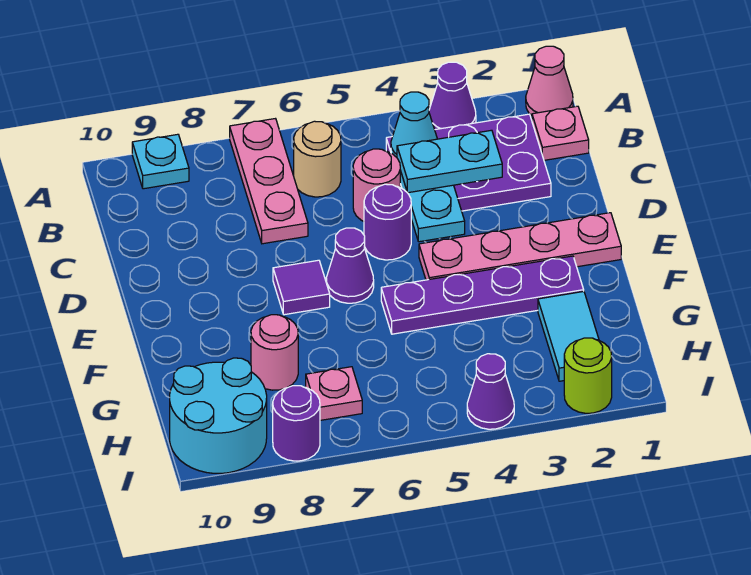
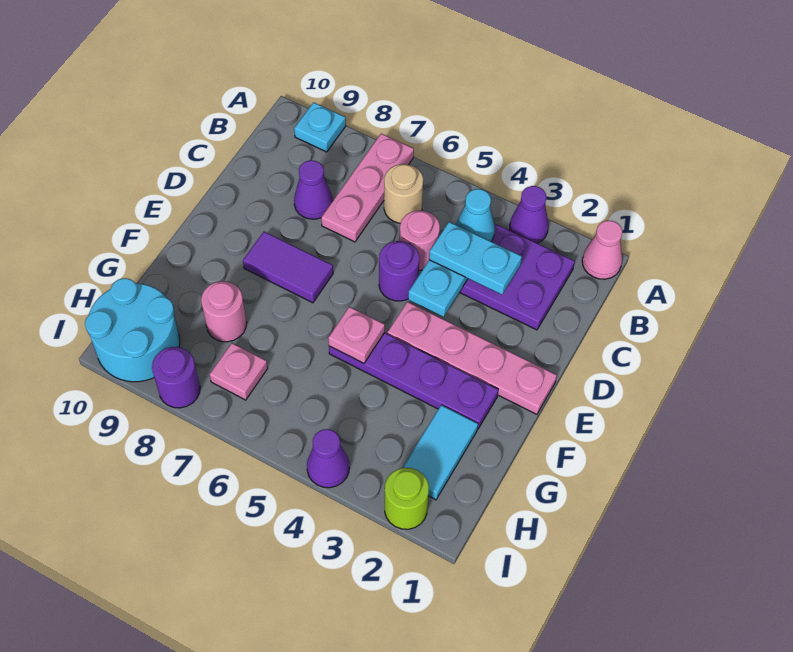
pink 1x1 plate [532,106,589,160] -> pink 1x1 plate moved to [328,307,385,363]
purple 1x1 cone [326,228,374,303] -> purple 1x1 cone moved to [294,161,333,219]
purple 1x1 tile [273,260,330,315] -> purple 1x2 tile [243,232,333,303]

